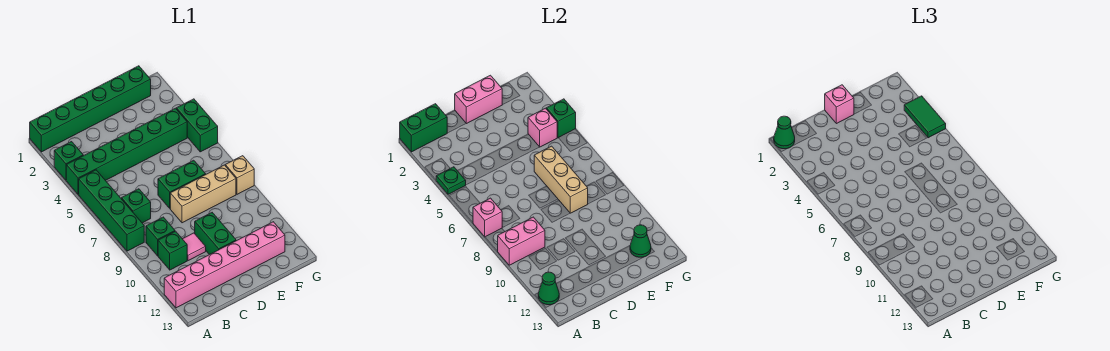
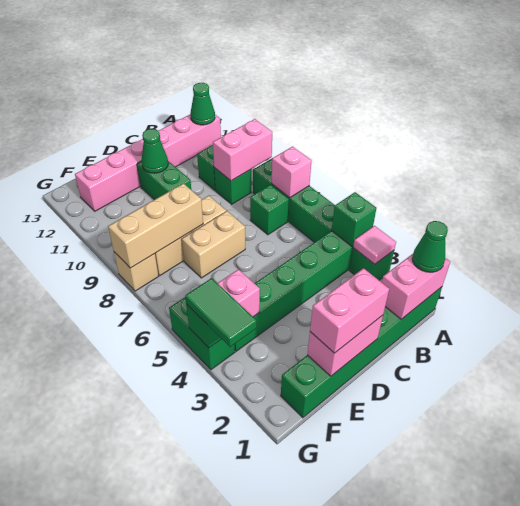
green 1x2 brick [400,104,447,152] -> pink 1x2 brick [382,254,450,319]
green 1x1 plate [436,167,466,194] -> green 1x1 brick [331,192,376,246]
pink 1x1 tile [183,233,206,261] -> pink 1x1 tile moved to [353,226,396,264]
pink 1x1 brick [825,85,854,124] -> pink 1x2 brick [310,268,389,353]
green 1x2 brick [158,160,206,208] -> tan 1x2 brick [182,211,245,278]
tan 1x3 brick [534,146,588,213] -> tan 1x3 brick turned to [108,184,203,268]
green 1x1 cone [630,225,651,257] -> green 1x1 cone moved to [141,129,168,173]

